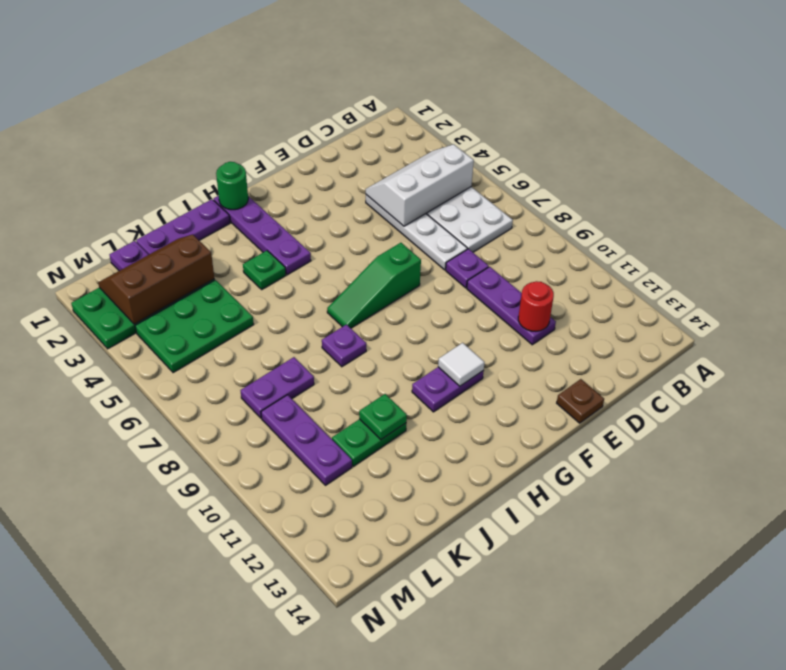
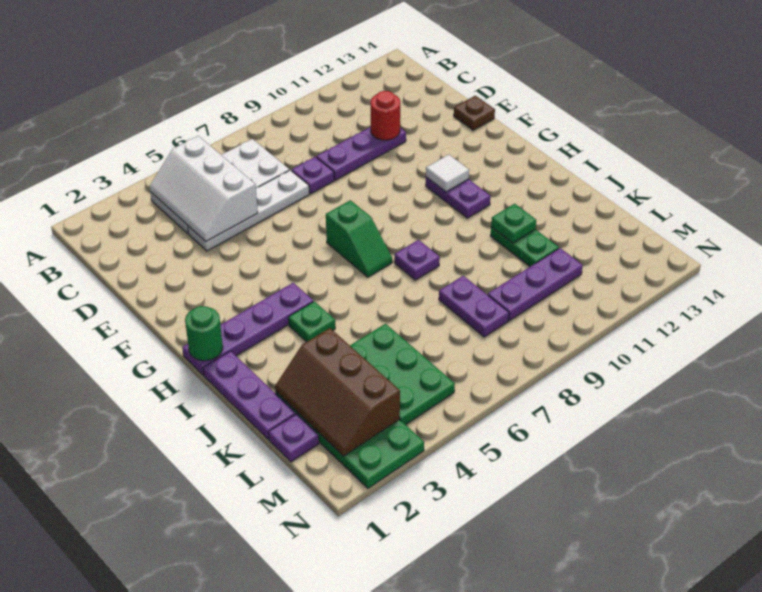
green 1x3 slope [327,243,421,328] -> green 1x2 slope [326,200,392,277]

